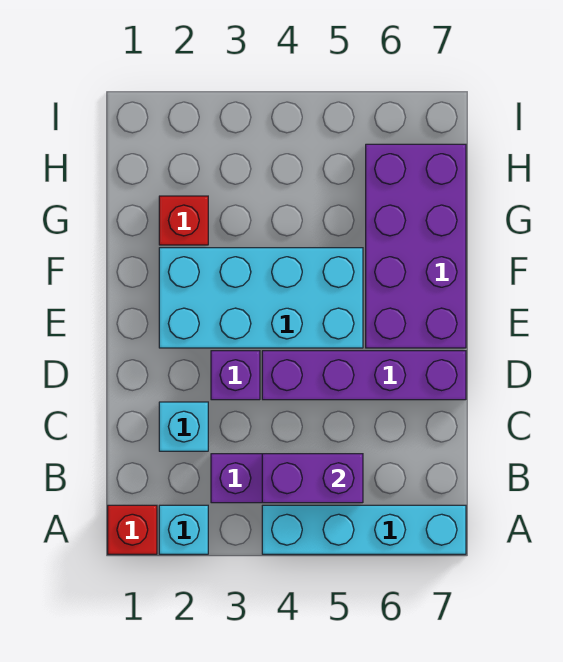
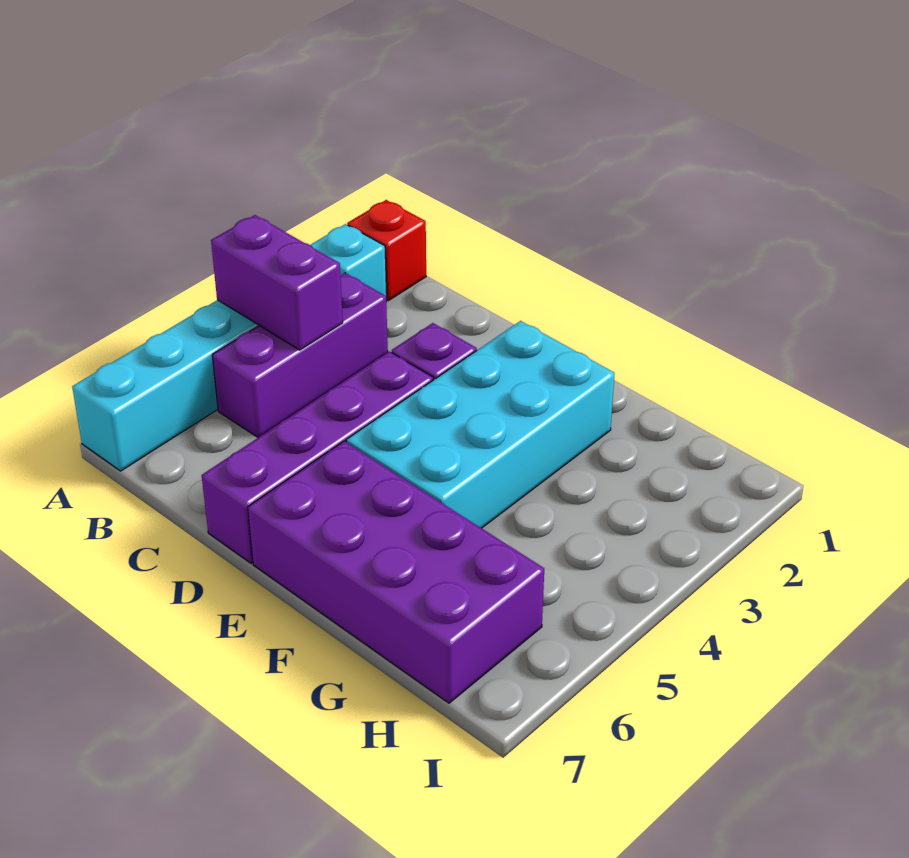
purple 1x2 brick [262,454,363,503] -> purple 1x2 brick turned to [211,215,343,350]
cyan 1x1 brick [159,402,208,451] -> none
red 1x1 brick [159,196,208,245] -> none

